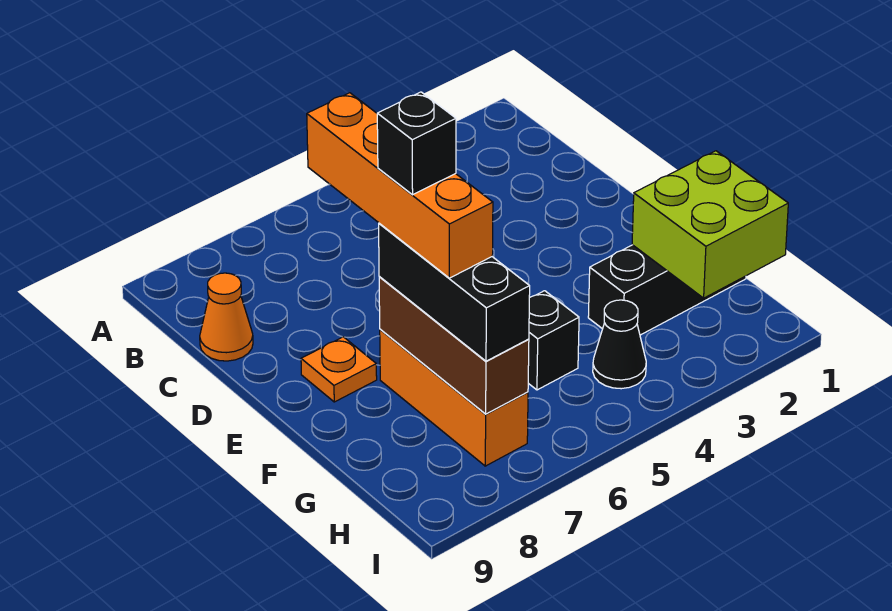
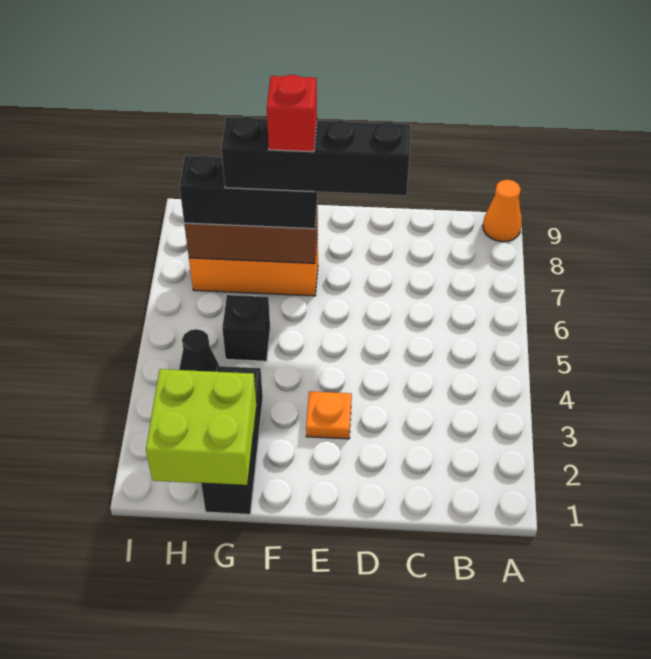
orange 1x1 cone [200,273,253,361] -> orange 1x1 cone moved to [483,180,522,242]
orange 1x4 brick [307,93,493,278] -> black 1x4 brick [221,116,410,195]
orange 1x1 plate [301,337,377,402] -> orange 1x1 plate moved to [306,391,352,439]
black 1x1 brick [377,92,456,195] -> red 1x1 brick [267,75,317,152]

